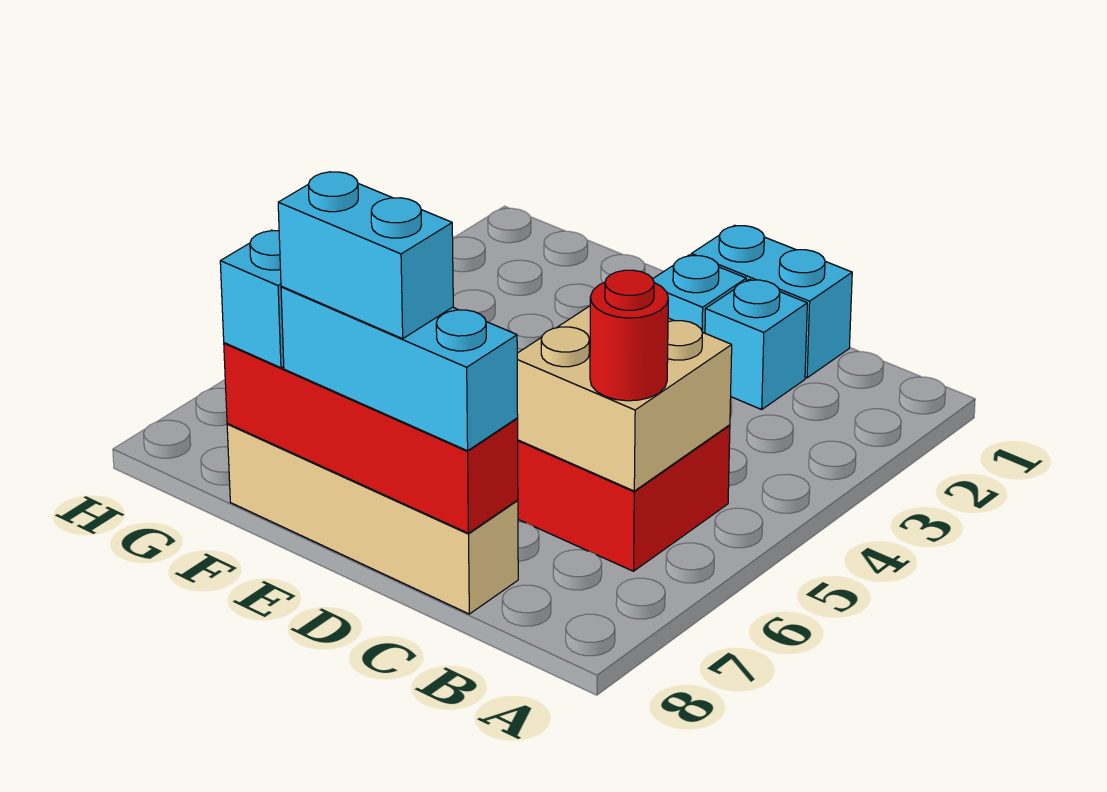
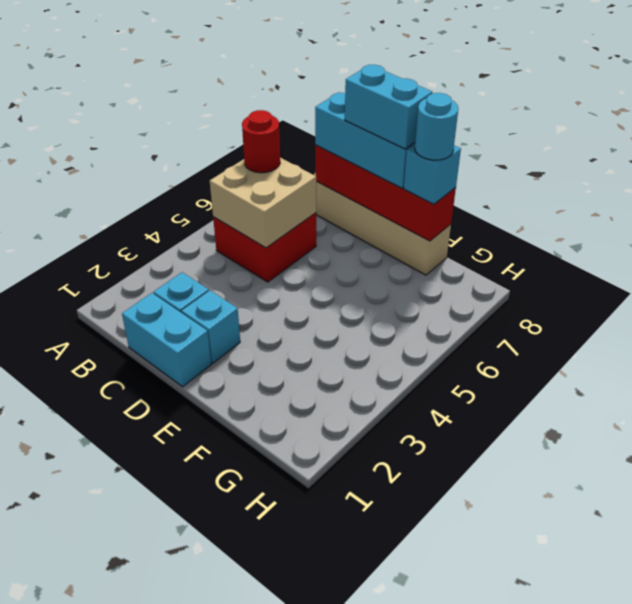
none -> cyan 1x1 round brick [415,93,458,160]

